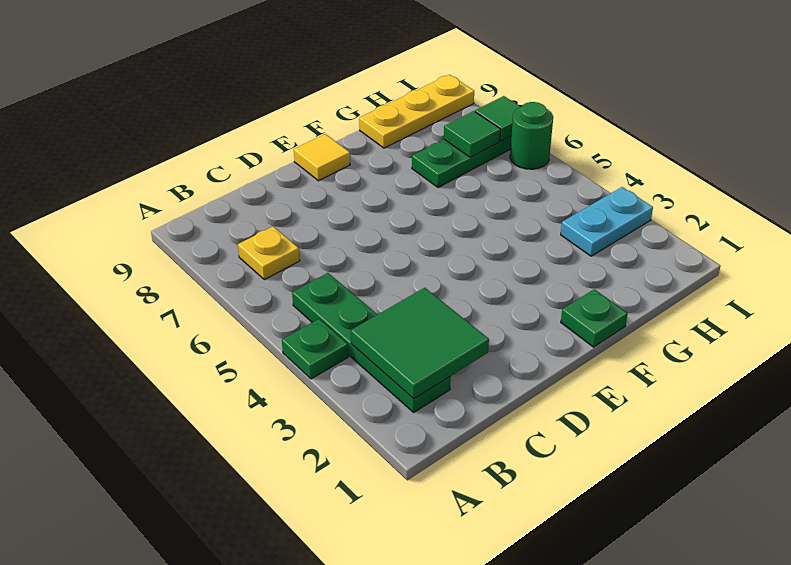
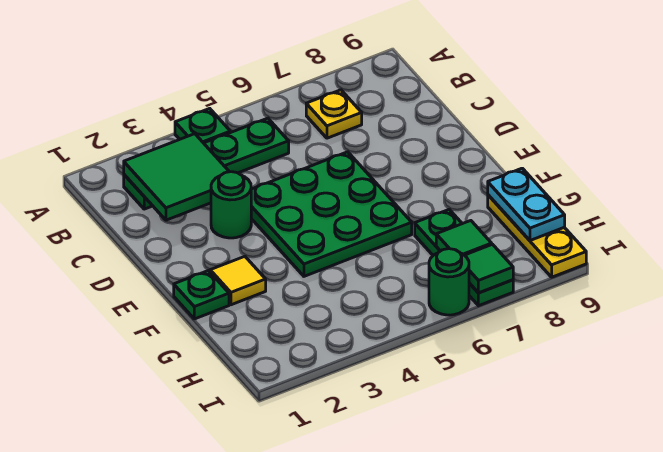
none -> green 1x1 round brick [211,172,251,238]
none -> green 3x3 plate [251,152,412,276]
yellow 1x1 tile [294,134,350,181] -> yellow 1x1 tile moved to [210,256,266,305]
cyan 1x2 plate [561,187,653,256] -> cyan 1x2 plate moved to [488,168,565,240]

